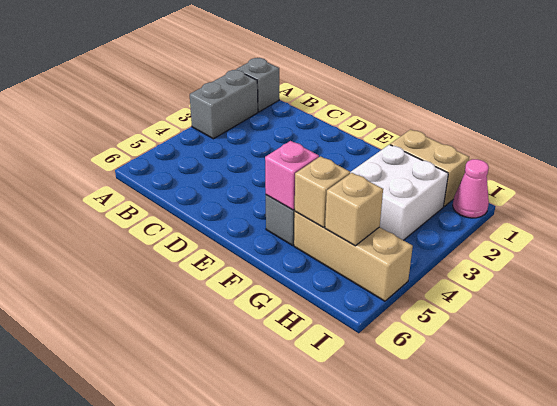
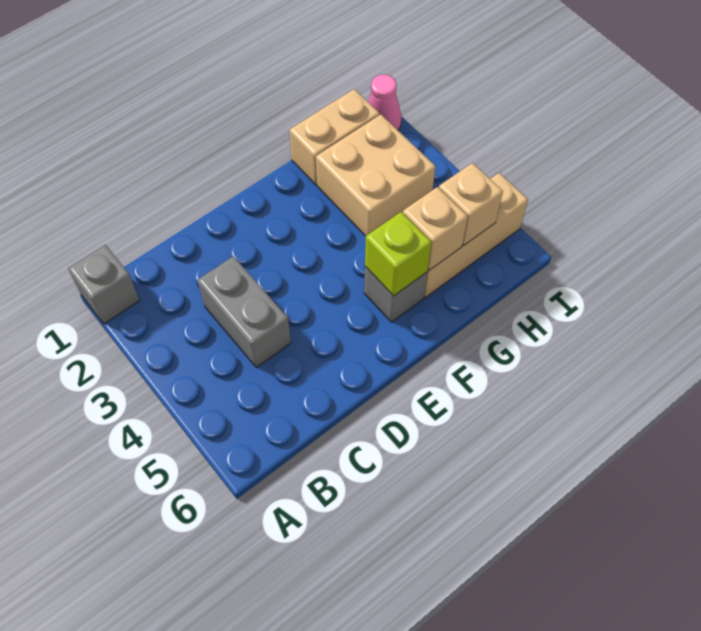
grey 1x2 brick [190,70,258,139] -> grey 1x2 brick moved to [198,256,291,367]
pink 1x1 brick [265,141,319,210] -> lime 1x1 brick [365,212,431,296]
white 2x2 brick [350,145,448,240] -> tan 2x2 brick [316,114,436,236]

